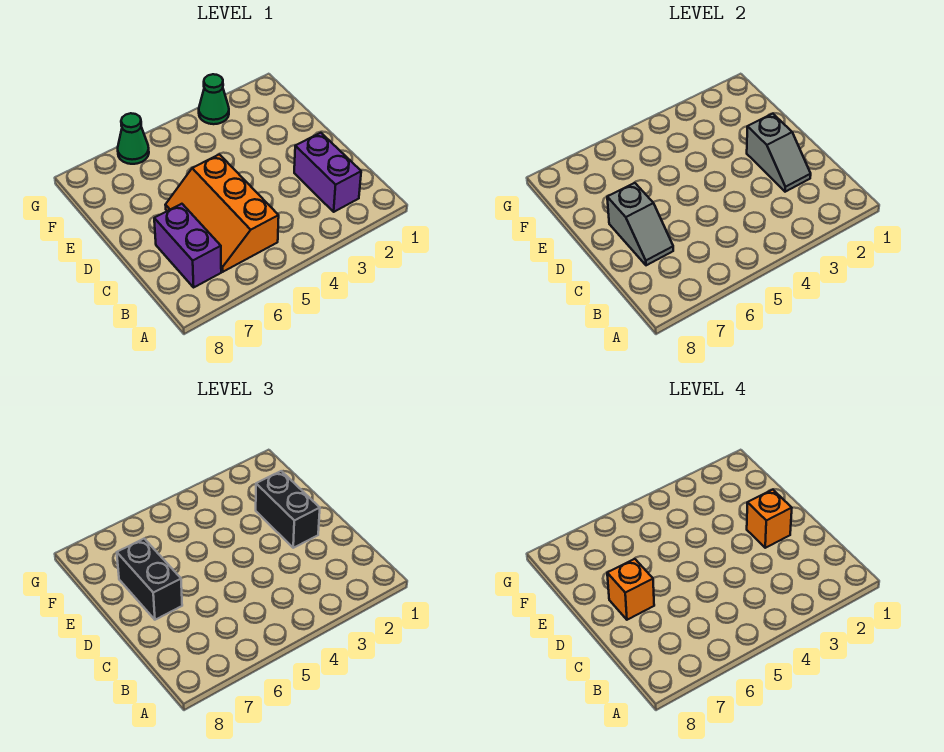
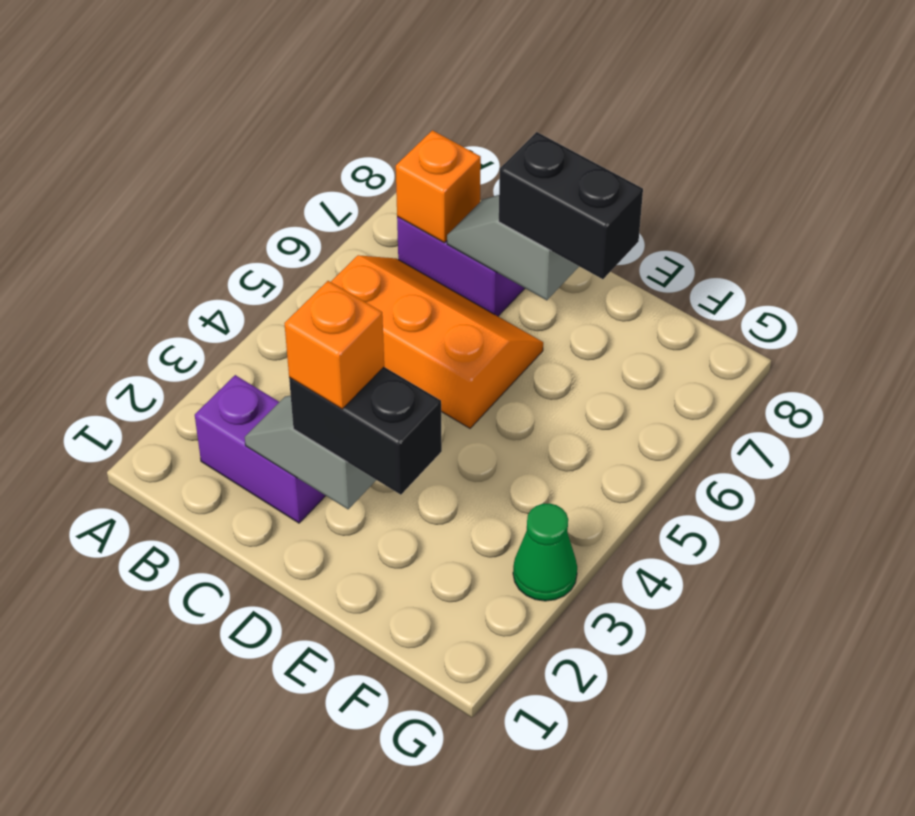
orange 1x1 brick [607,559,654,620] -> orange 1x1 brick moved to [396,130,481,243]
green 1x1 cone [118,113,149,164] -> none

